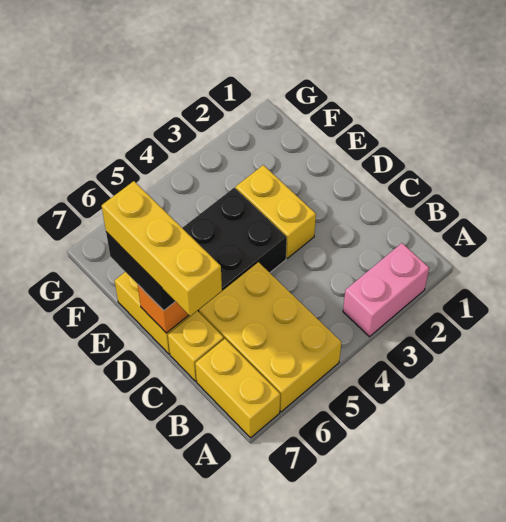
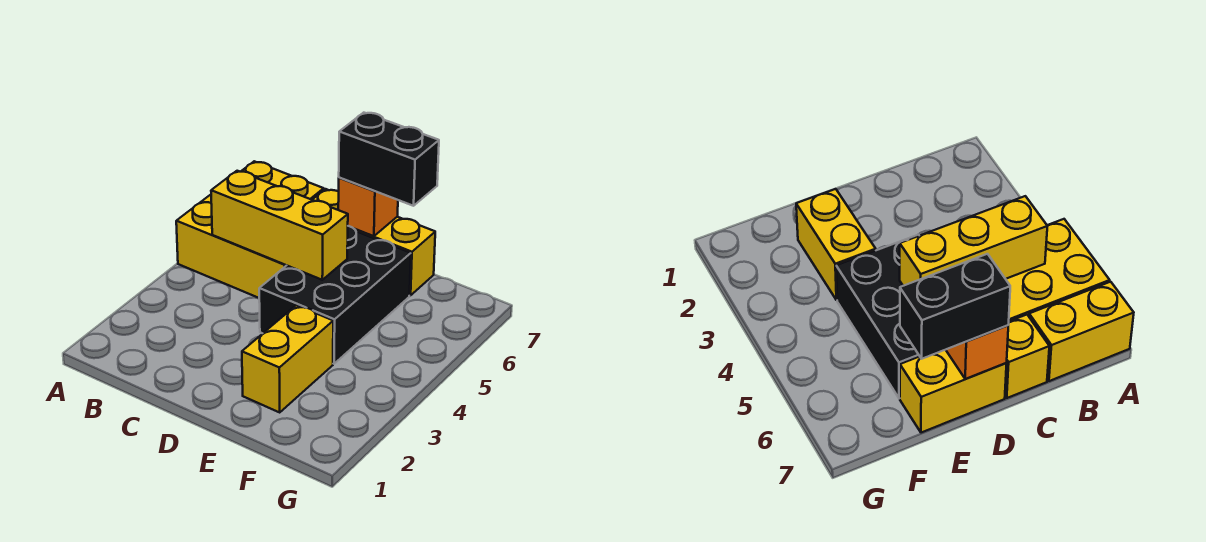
pink 1x2 brick [343,243,429,337] -> none
yellow 1x3 brick [102,181,222,316] -> yellow 1x3 brick moved to [211,171,348,280]
yellow 1x2 brick [236,165,316,258] -> yellow 1x2 brick turned to [242,305,333,412]

